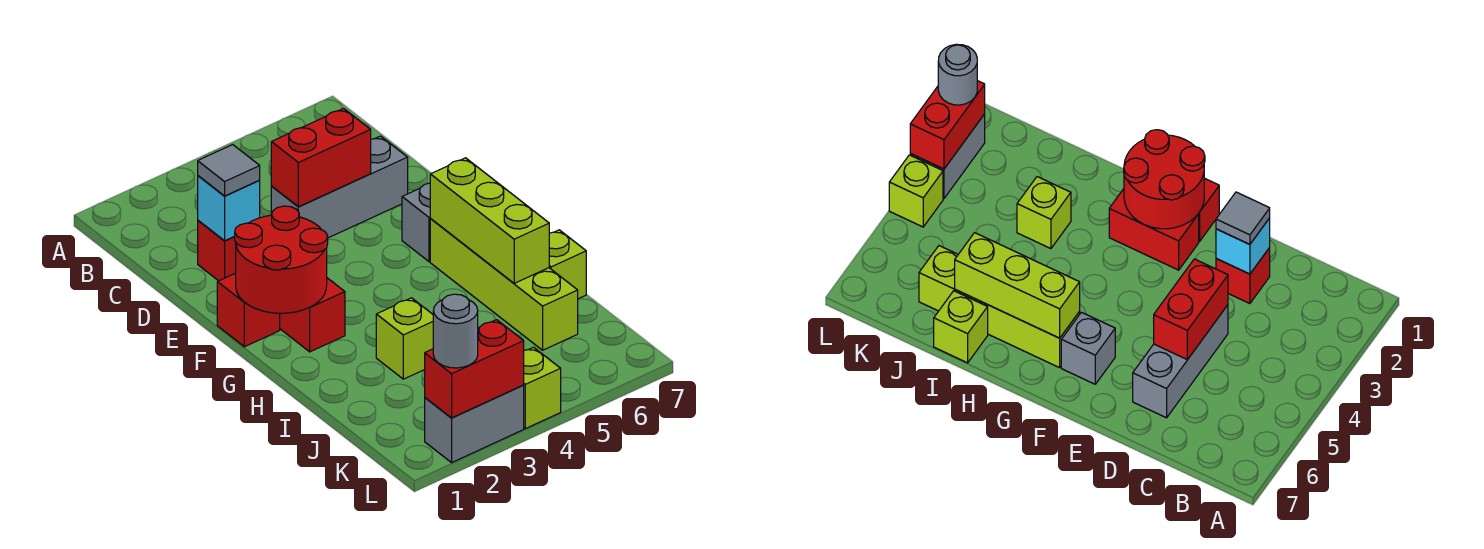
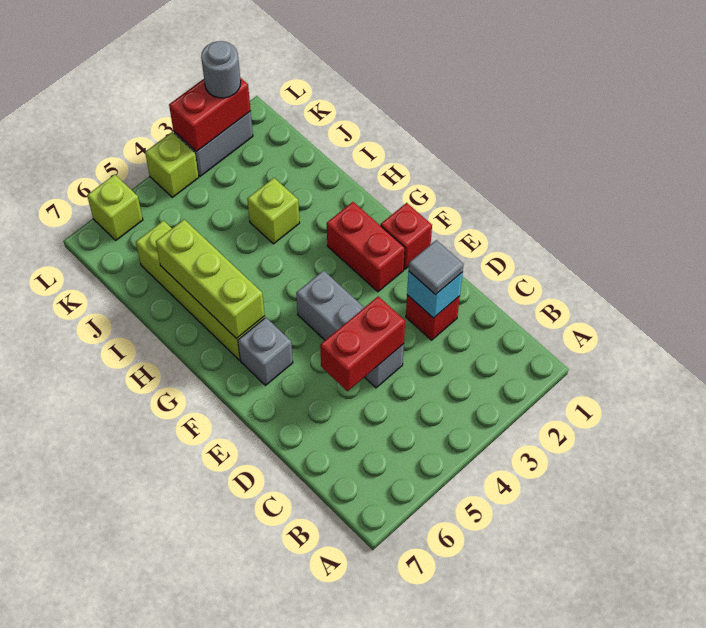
grey 1x3 brick [271,136,408,238] -> grey 1x3 brick turned to [296,271,404,388]
red 2x2 round brick [234,206,328,313] -> none
lime 1x1 brick [549,230,586,299] -> lime 1x1 brick moved to [87,175,143,240]

